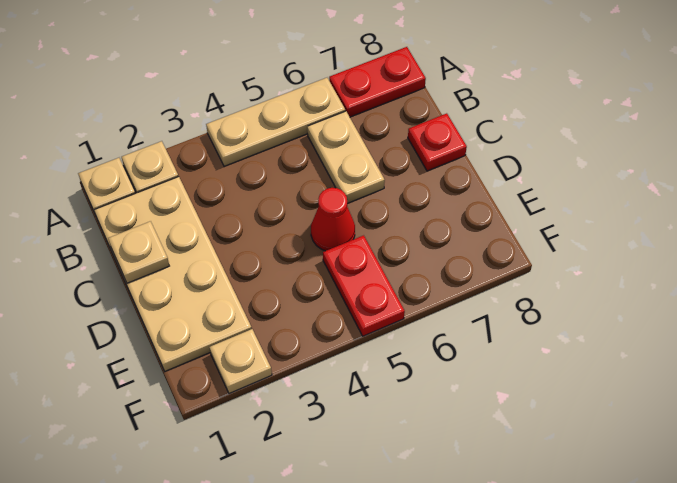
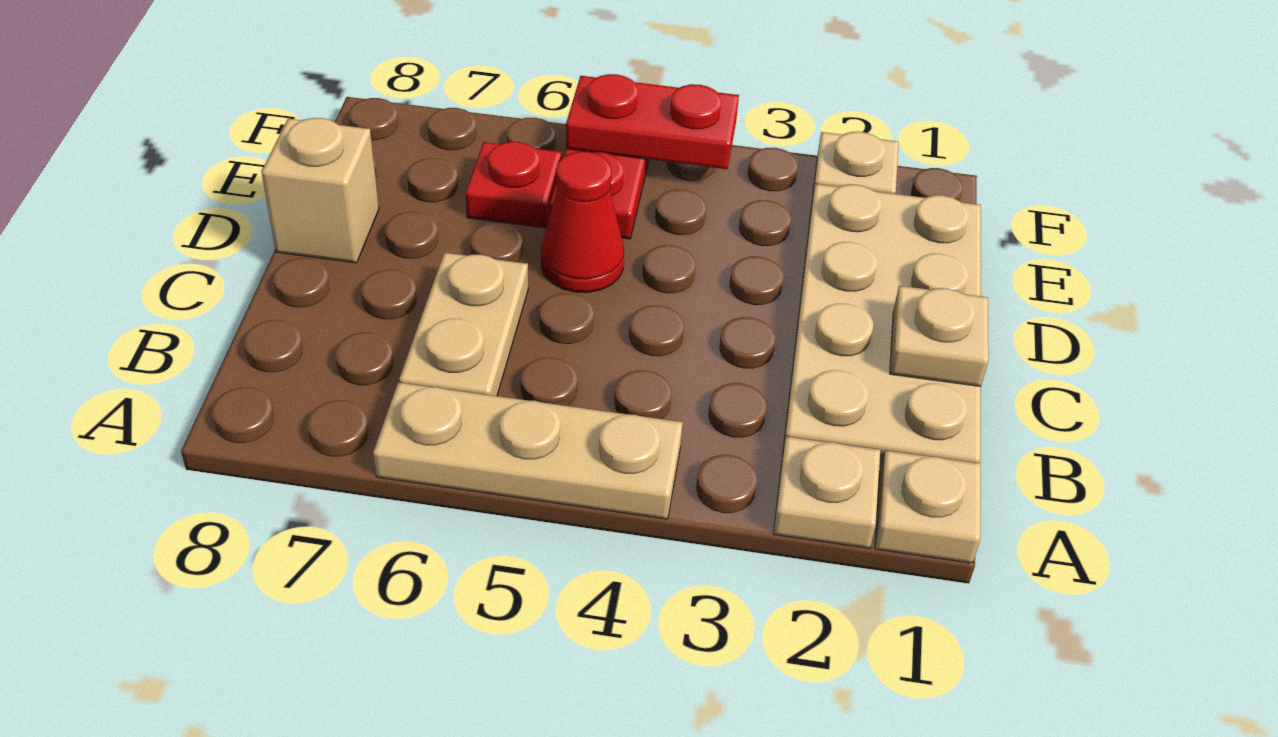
red 1x2 plate [329,47,426,117] -> red 1x2 plate moved to [566,74,739,169]
red 1x1 plate [408,113,467,171] -> red 1x1 plate moved to [465,142,561,228]
none -> tan 1x1 brick [261,118,379,263]

